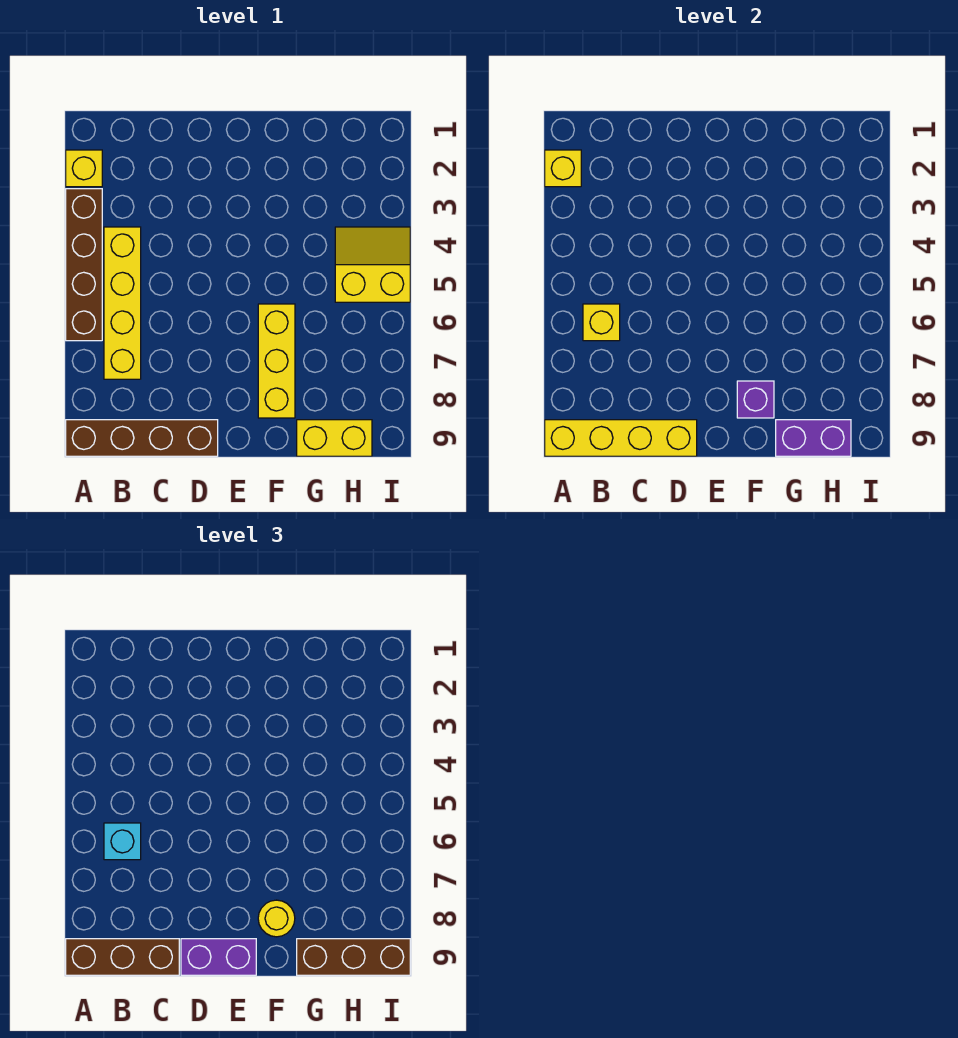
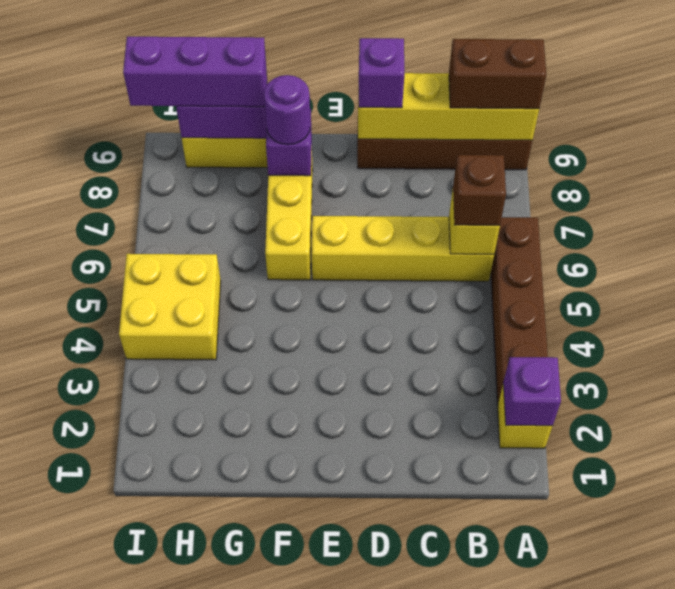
yellow 1x1 brick [545,150,581,187] -> purple 1x1 brick [503,357,561,426]
brown 1x3 brick [66,939,179,975] -> brown 1x2 brick [449,39,546,109]
yellow 1x4 brick [104,227,141,379] -> yellow 1x4 brick turned to [312,216,494,281]
cyan 1x1 brick [104,823,141,860] -> brown 1x1 brick [453,155,506,225]
purple 1x2 brick [181,939,256,975] -> purple 1x1 brick [359,38,404,108]
yellow 1x1 round brick [258,900,295,937] -> purple 1x1 round brick [264,75,310,145]
brown 1x3 brick [297,939,410,975] -> purple 1x3 brick [123,37,267,107]
yellow 2x2 slope [335,227,410,302] -> yellow 2x2 brick [119,254,221,360]

